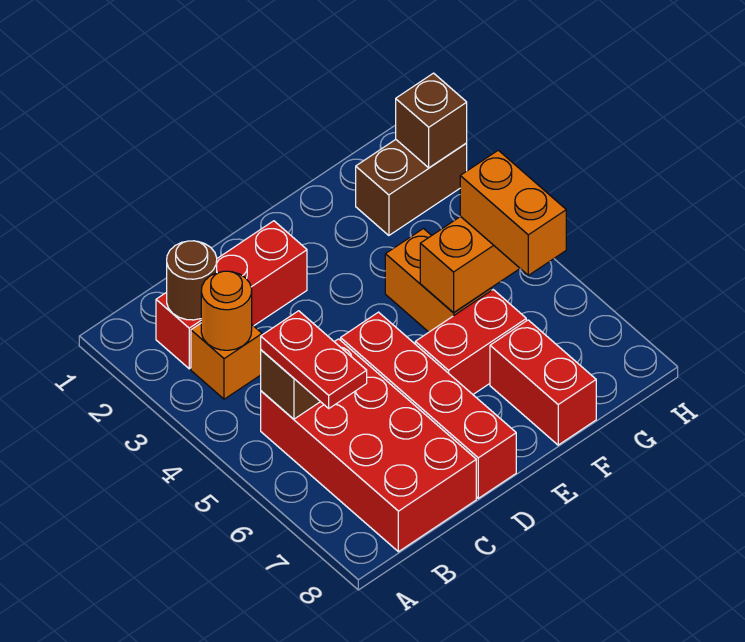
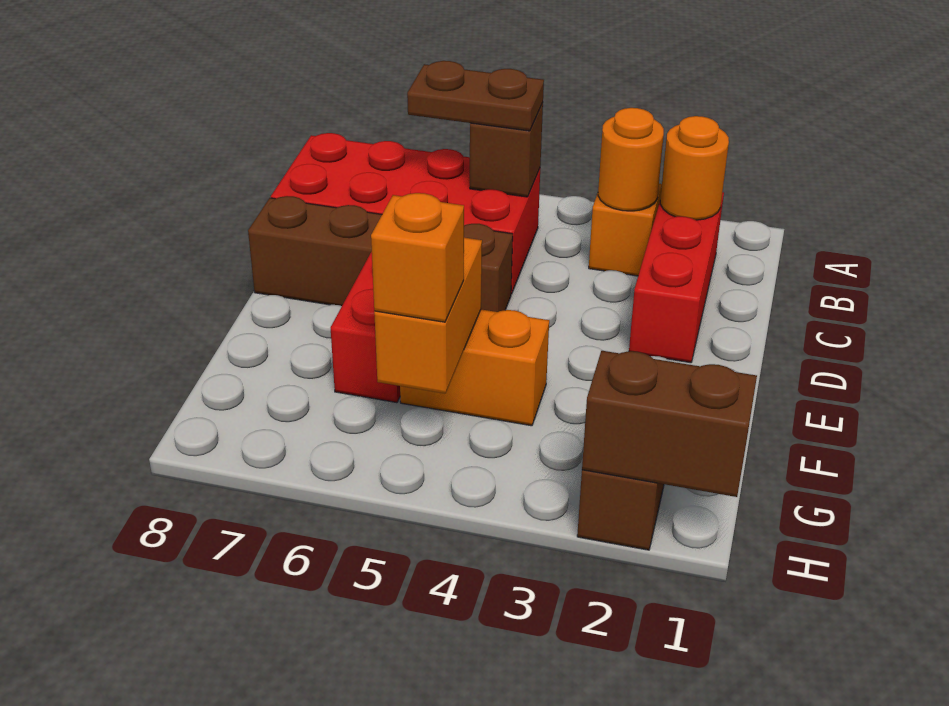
brown 1x1 round brick [167,241,217,320] -> orange 1x1 round brick [660,116,729,220]
red 1x2 plate [261,311,367,408] -> brown 1x2 plate [407,61,544,131]
red 1x4 brick [341,312,516,498] -> brown 1x4 brick [248,196,513,312]
red 1x2 brick [490,320,596,445] -> none
orange 1x2 brick [460,150,566,275] -> orange 1x1 brick [371,193,464,322]
brown 1x1 brick [396,73,467,168] -> brown 1x2 brick [582,351,757,497]

